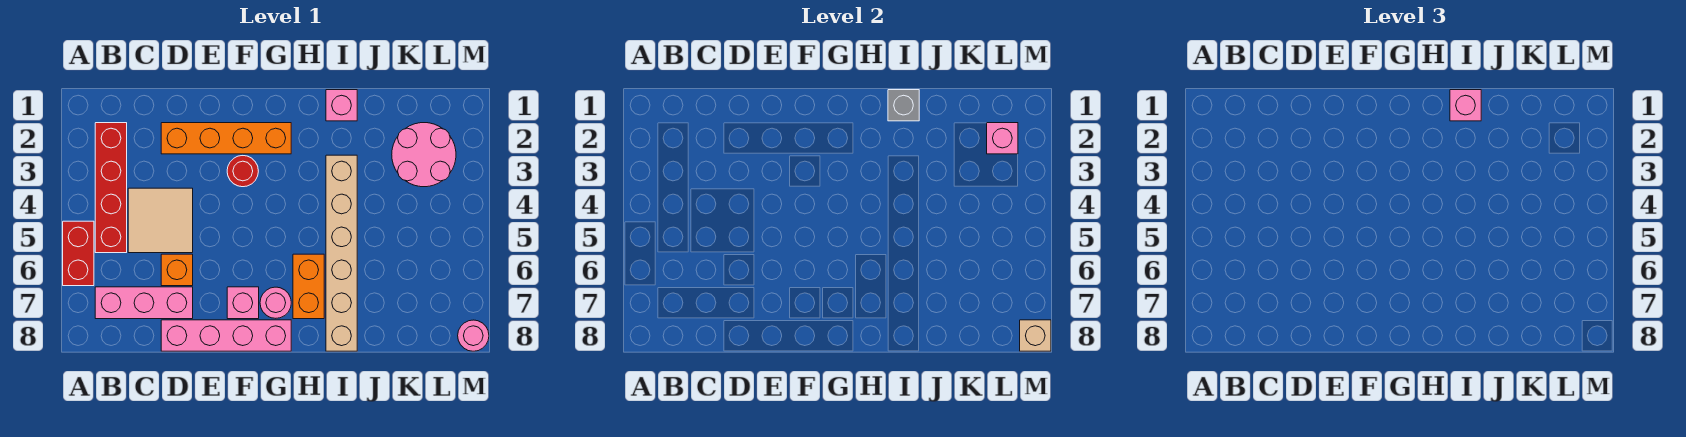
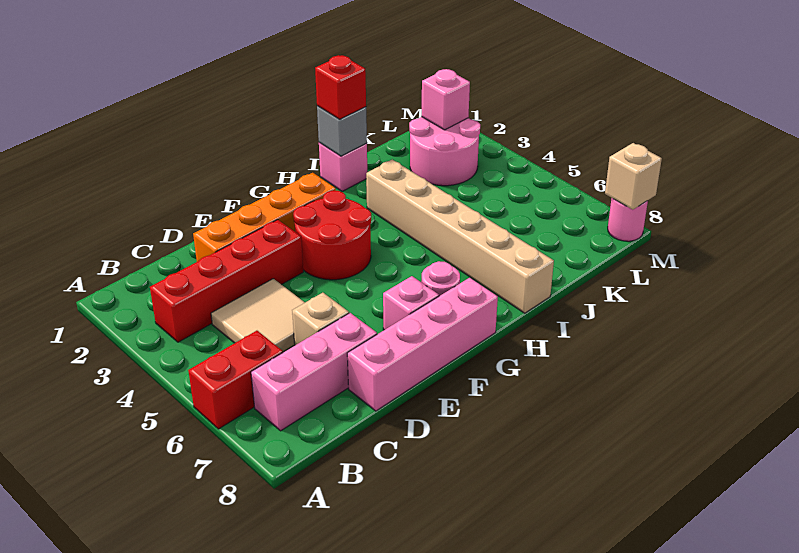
red 1x2 brick [63,221,94,286] -> red 1x2 brick turned to [188,331,283,429]
red 1x4 brick [95,123,127,253] -> red 1x4 brick turned to [150,220,303,342]
orange 1x1 brick [161,254,193,286] -> tan 1x1 brick [292,293,349,345]
red 1x1 round brick [227,156,258,187] -> red 2x2 round brick [293,191,371,280]
orange 1x2 brick [293,254,324,319] -> none
pink 1x1 brick [1450,90,1481,121] -> red 1x1 brick [315,55,366,119]

